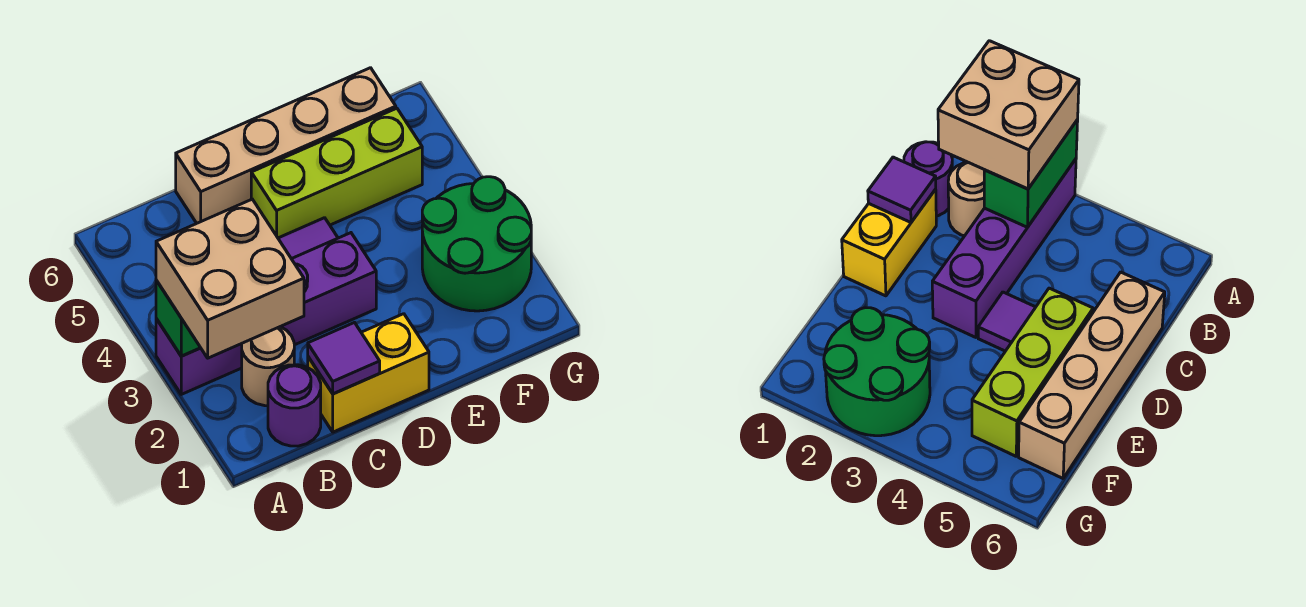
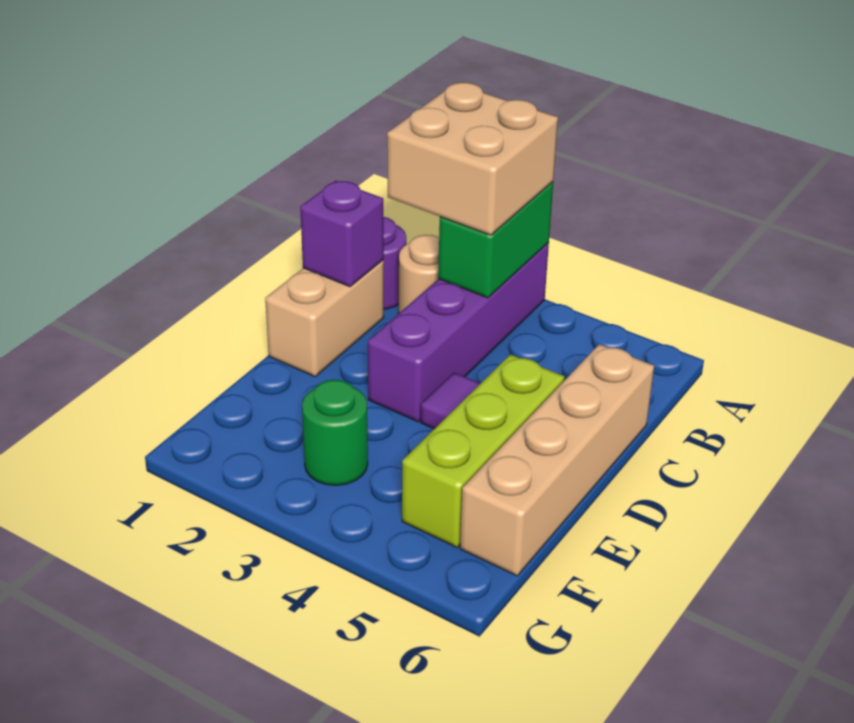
yellow 1x2 brick [308,314,429,432] -> tan 1x2 brick [265,260,384,376]
purple 1x1 tile [308,323,380,394] -> purple 1x1 brick [300,181,384,287]
green 2x2 round brick [422,177,531,311] -> green 1x1 round brick [302,380,368,485]

